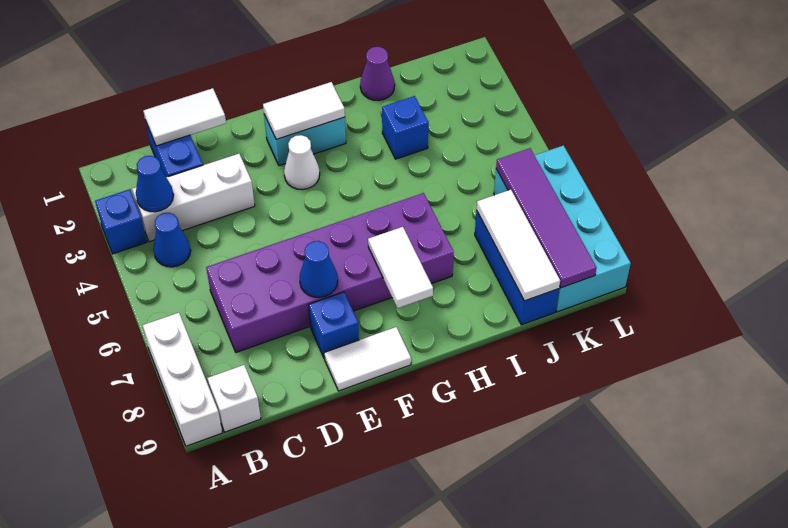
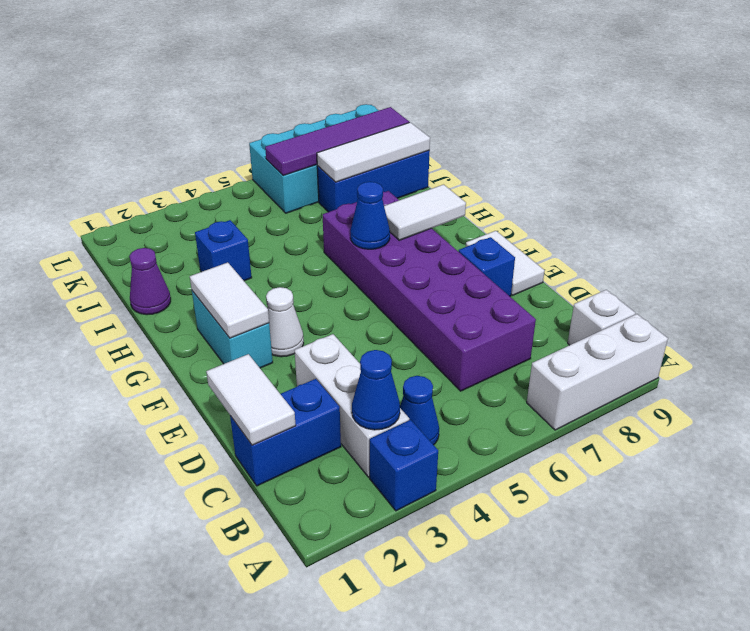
blue 1x1 cone [300,241,338,297] -> blue 1x1 cone moved to [350,182,390,249]

